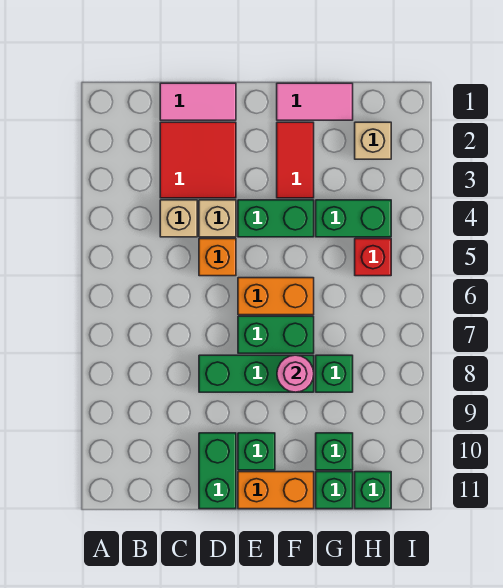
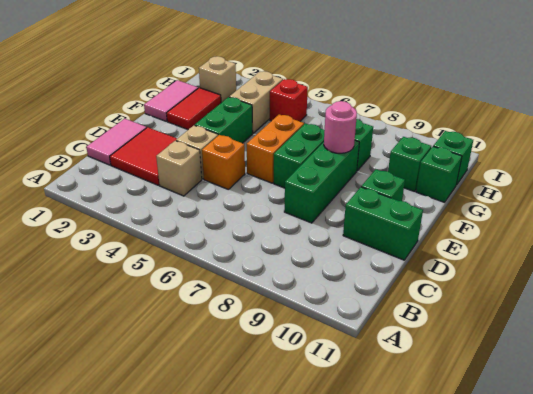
orange 1x2 brick [238,472,314,509] -> none
red 1x2 tile [277,122,314,198] -> red 1x2 tile turned to [167,88,221,130]
green 1x2 brick [316,200,391,237] -> tan 1x2 brick [230,71,283,133]

